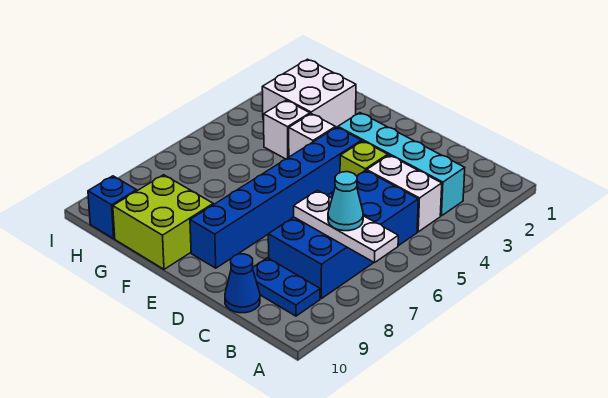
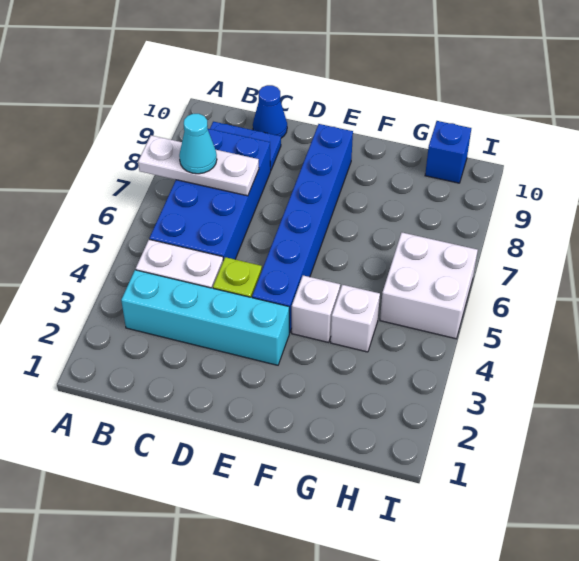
lime 2x2 brick [113,175,213,269] -> none
white 2x2 brick [262,59,356,127] -> white 2x2 brick moved to [380,233,478,339]

